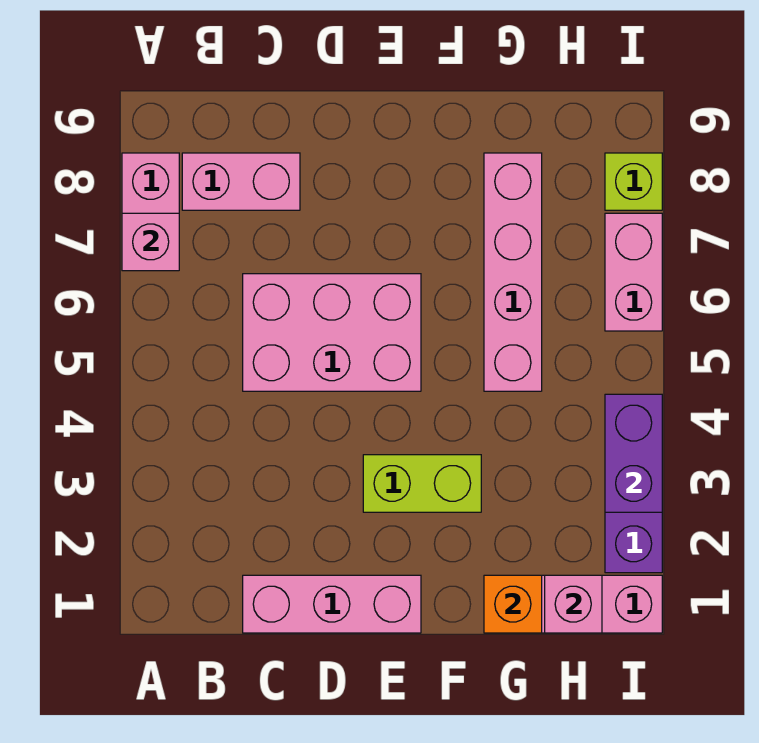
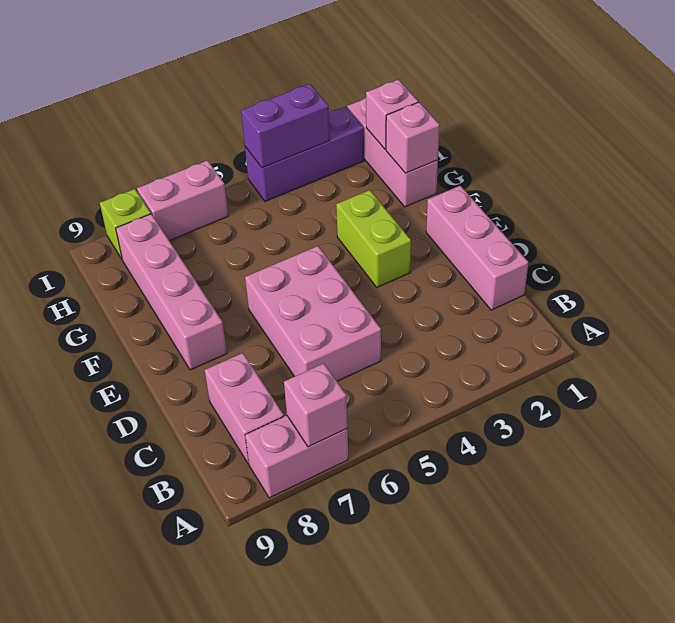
orange 1x1 brick [484,575,542,633] -> pink 1x1 brick [386,102,440,173]
pink 1x4 brick [484,153,542,391] -> pink 1x4 brick turned to [116,214,227,370]

